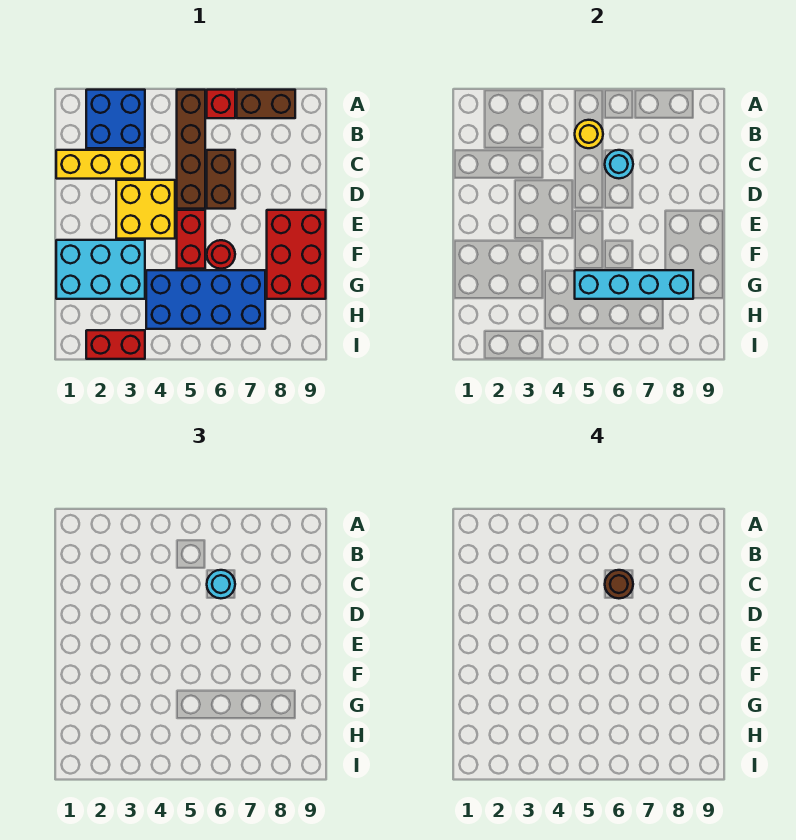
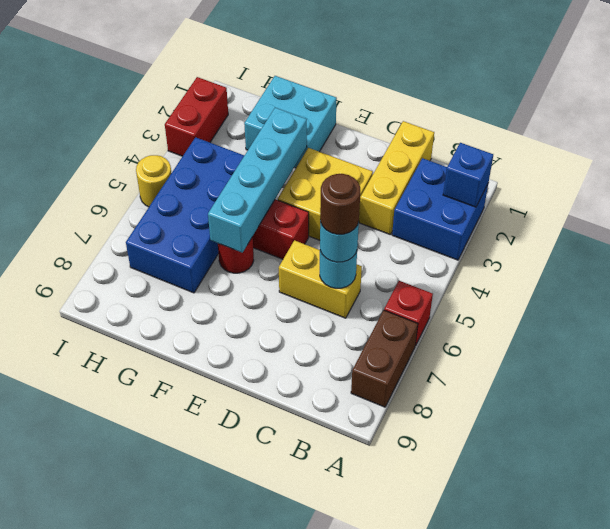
none -> blue 1x1 brick [443,143,493,207]
brown 1x4 brick [177,90,205,209] -> none
yellow 1x1 round brick [575,120,603,148] -> yellow 1x1 round brick moved to [136,155,171,207]
brown 1x2 brick [207,150,235,209] -> yellow 1x2 brick [279,240,362,318]
red 2x3 brick [267,210,326,299] -> none
cyan 2x3 brick [56,240,145,299] -> cyan 2x2 brick [244,76,337,168]
cyan 1x4 brick [575,270,693,299] -> cyan 1x4 brick moved to [208,108,307,253]

